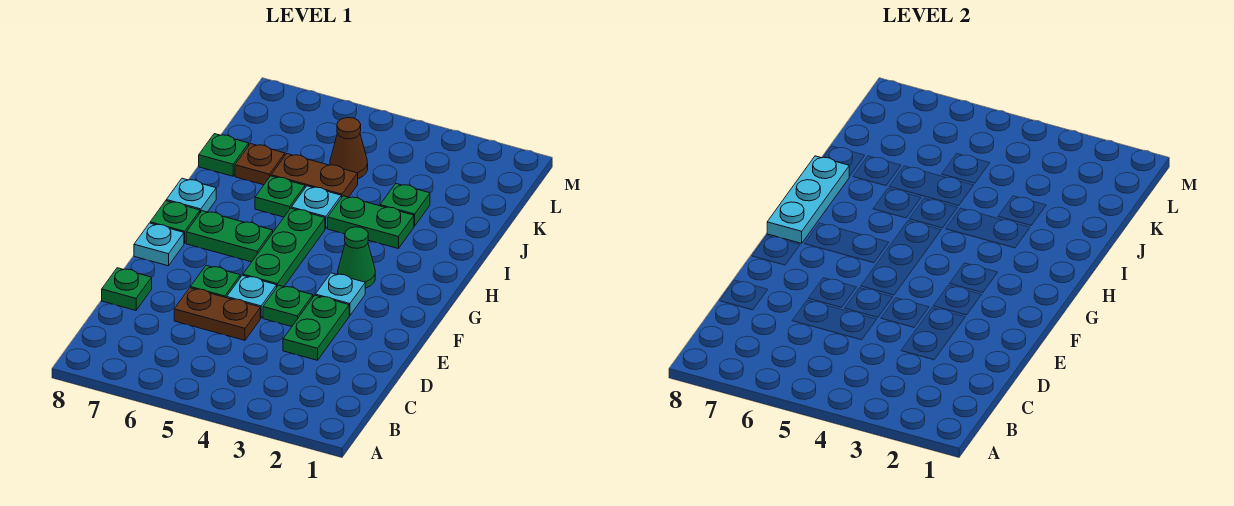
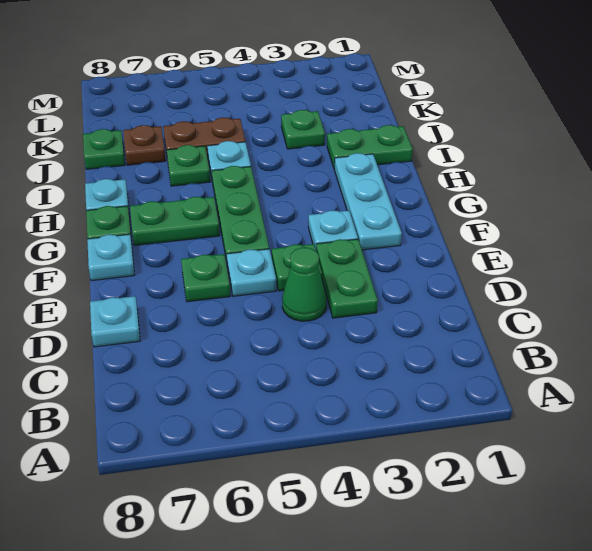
brown 1x2 plate [174,288,260,340] -> none
green 1x1 plate [102,268,152,310] -> cyan 1x1 plate [90,296,140,347]
green 1x1 cone [338,227,375,288] -> green 1x1 cone moved to [282,247,327,321]
cyan 1x3 plate [767,156,849,243] -> cyan 1x3 plate moved to [334,153,402,250]
green 1x2 plate [328,196,414,249] -> green 1x2 plate moved to [327,125,413,169]
brown 1x1 cone [330,118,368,179] -> none

